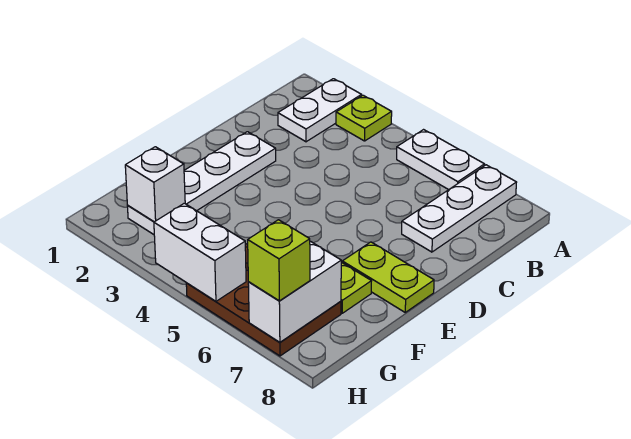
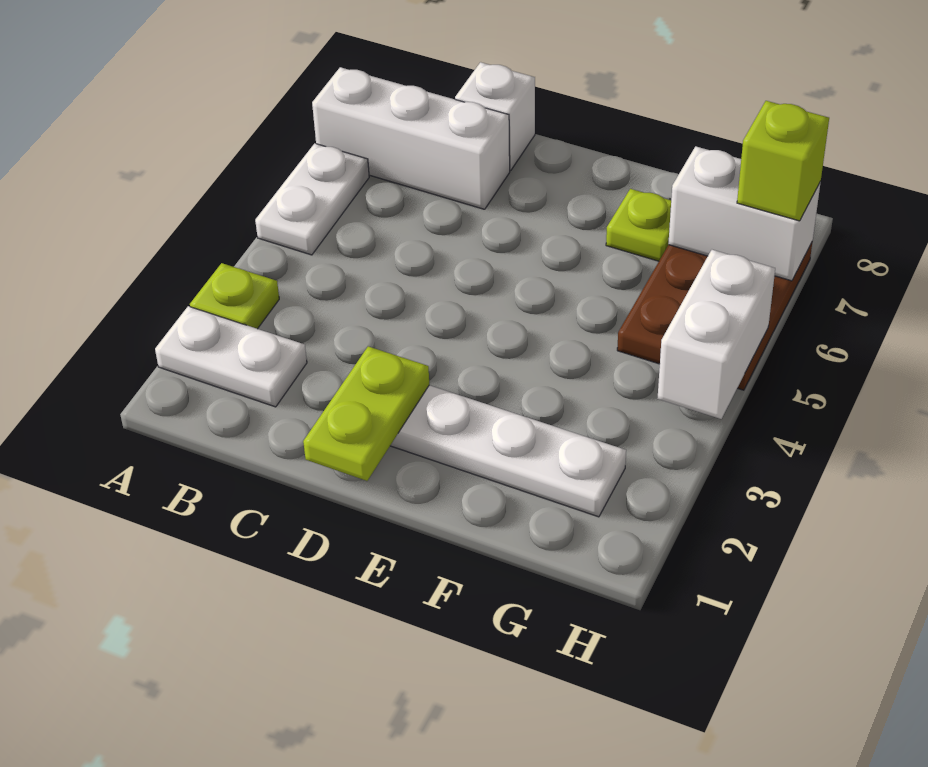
white 1x3 plate [402,165,517,252] -> white 1x3 brick [312,67,510,209]
lime 1x2 plate [342,242,434,312] -> lime 1x2 plate moved to [303,346,429,481]
white 1x1 brick [125,147,185,222] -> white 1x1 brick moved to [455,62,535,171]

